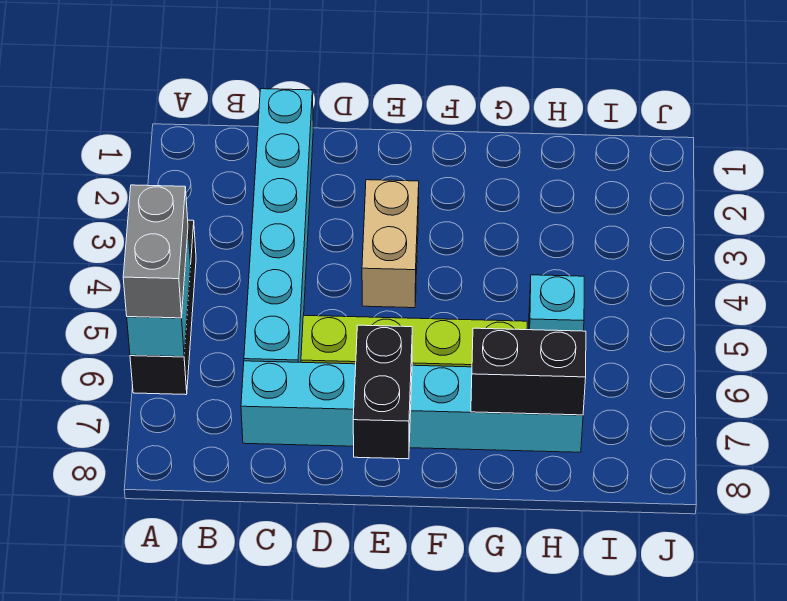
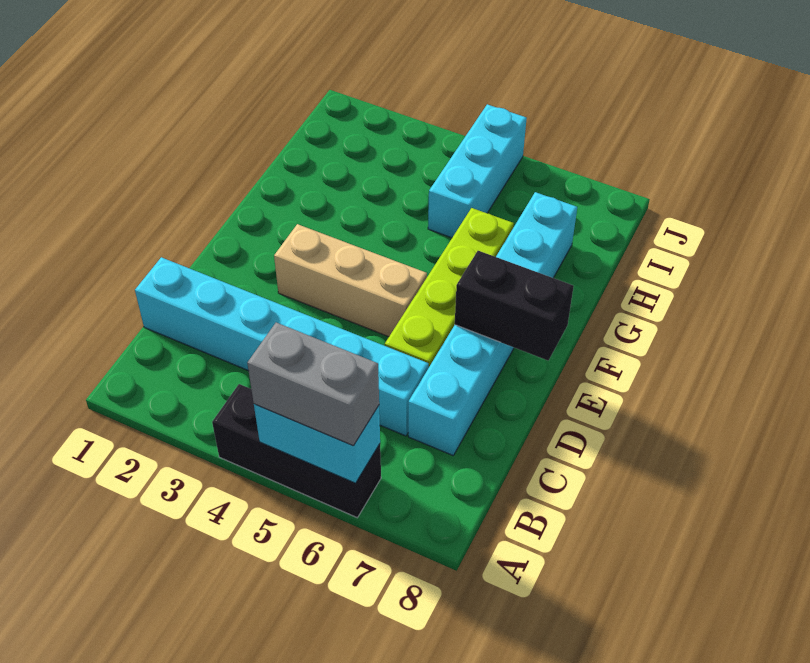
tan 1x2 brick [362,180,419,308] -> tan 1x3 brick [274,224,427,337]
black 1x2 brick [471,328,586,415] -> none
cyan 1x1 brick [529,275,584,331] -> cyan 1x3 brick [428,104,527,238]

